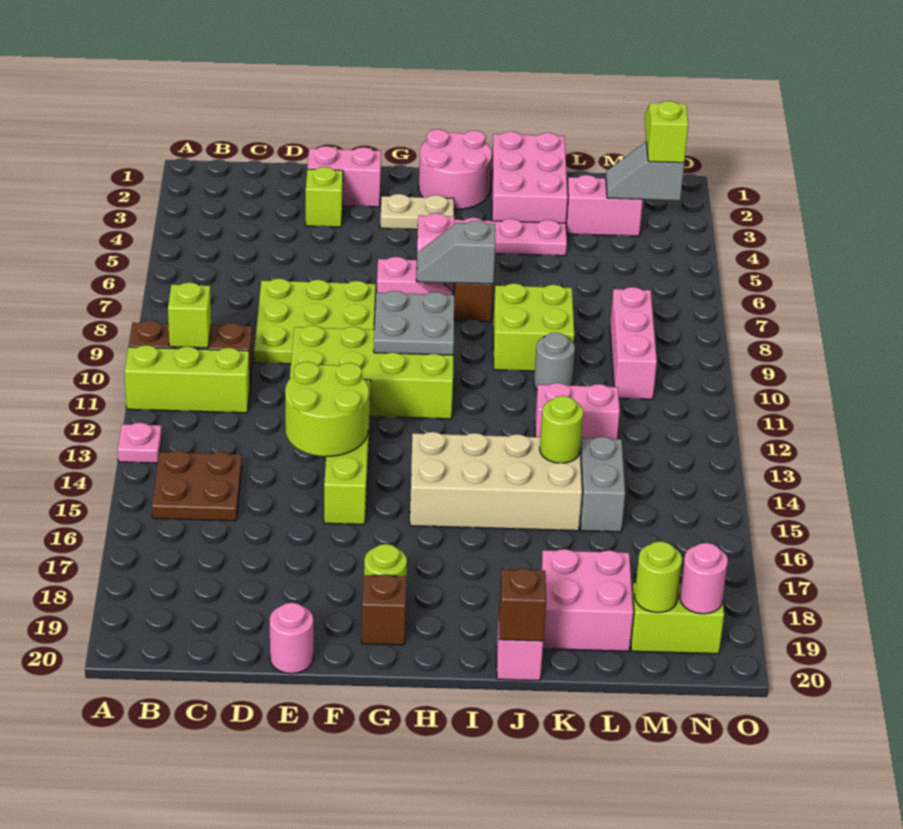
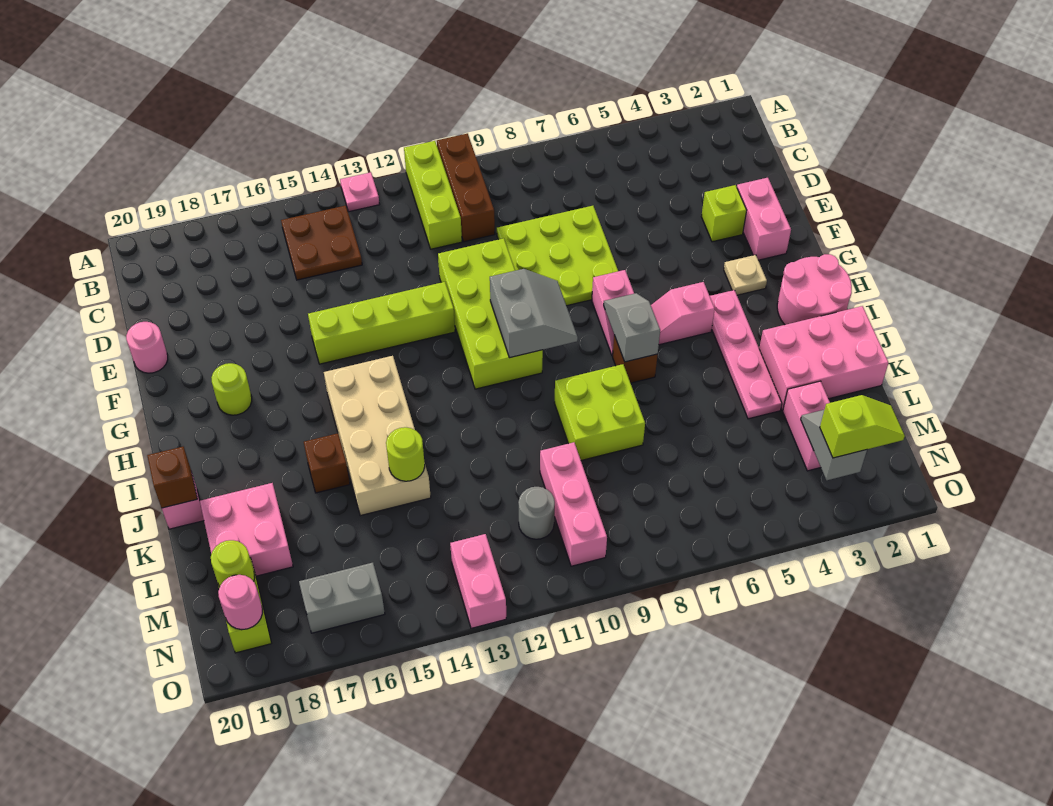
lime 1x1 brick [168,282,211,348] -> none
lime 2x2 round brick [285,362,369,456] -> none
tan 1x2 plate [380,194,454,229] -> tan 1x1 plate [724,255,767,295]
grey 2x2 plate [374,291,454,355] -> grey 2x2 slope [490,269,578,358]
brown 1x1 brick [362,574,406,645] -> brown 1x1 brick moved to [304,433,350,493]
grey 1x1 round brick [534,333,575,390] -> grey 1x1 round brick moved to [518,487,555,539]
pink 1x2 brick [535,383,620,448] -> pink 1x2 brick moved to [450,534,506,628]
grey 1x2 brick [580,437,625,532] -> grey 1x2 brick moved to [299,563,385,633]
pink 1x3 brick [610,287,657,399] -> pink 1x3 brick turned to [540,442,607,566]

